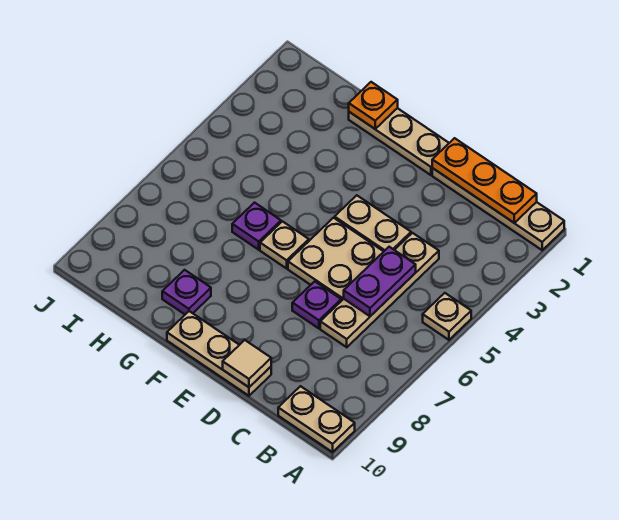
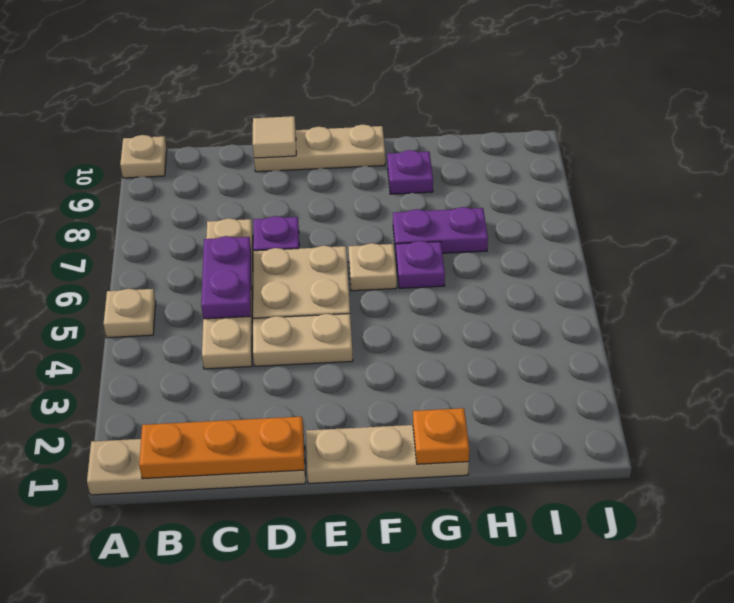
tan 1x2 plate [278,386,355,452] -> tan 1x1 plate [120,135,167,178]
none -> purple 1x2 plate [393,207,488,253]

